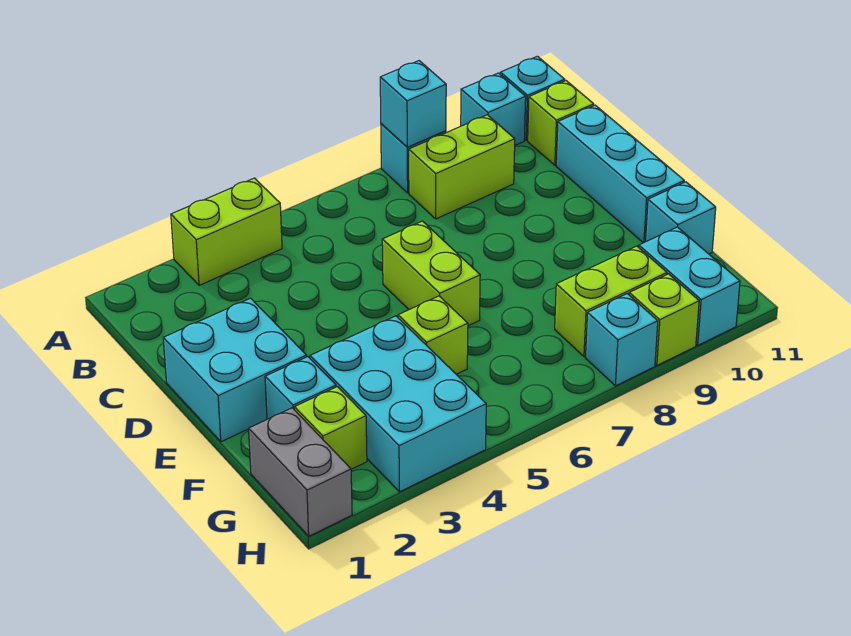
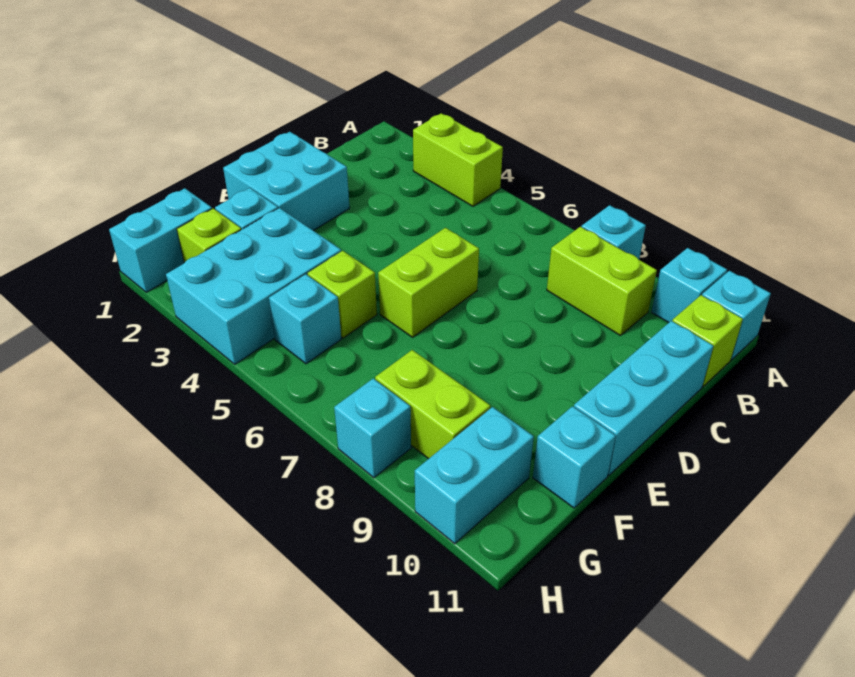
cyan 1x1 brick [380,61,446,147] -> cyan 1x1 brick moved to [269,274,341,364]
grey 1x2 brick [249,408,352,536] -> cyan 1x2 brick [109,188,212,292]
lime 1x1 brick [629,274,699,365] -> none

